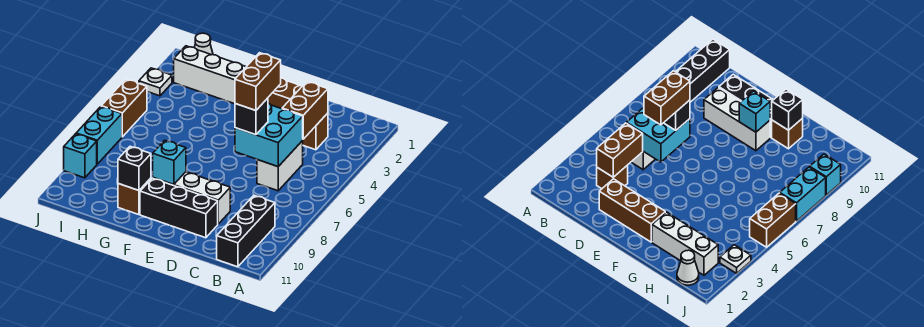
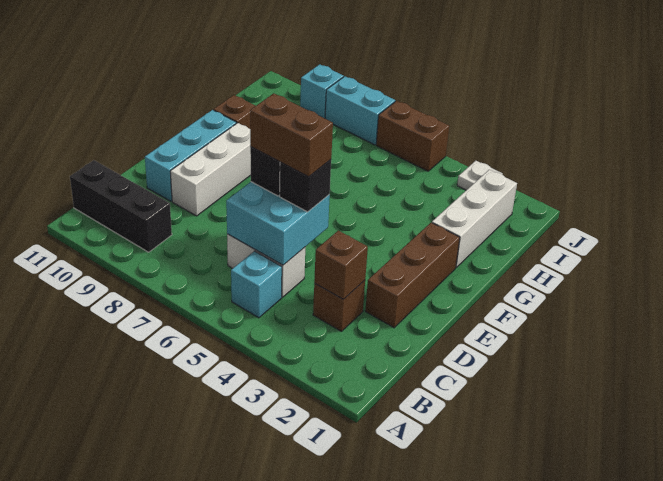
brown 1x2 brick [282,82,328,139] -> brown 1x1 brick [314,231,368,299]
black 1x3 brick [140,178,218,238] -> cyan 1x3 brick [145,110,236,201]
cyan 1x1 brick [153,140,186,185] -> cyan 1x1 brick moved to [231,251,282,318]
black 1x1 brick [118,146,151,190] -> black 1x1 brick moved to [280,160,331,212]
white 1x1 cone [194,33,213,55] -> none

